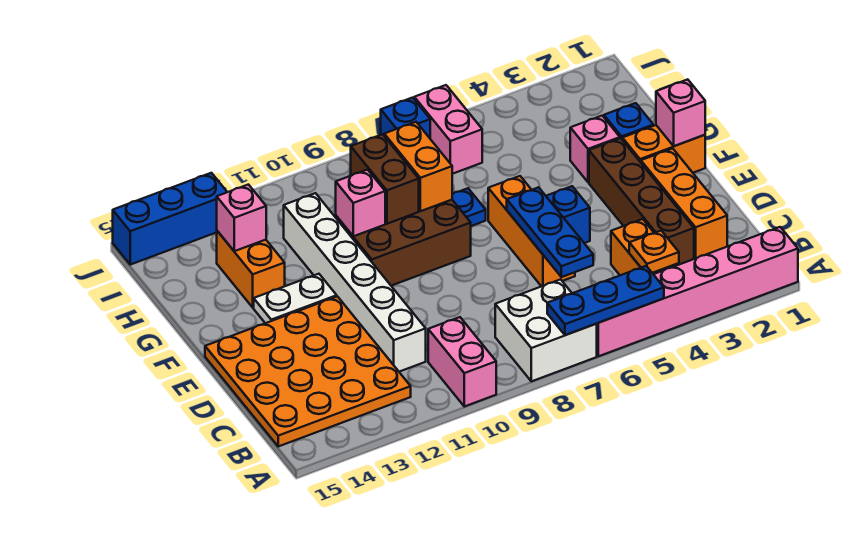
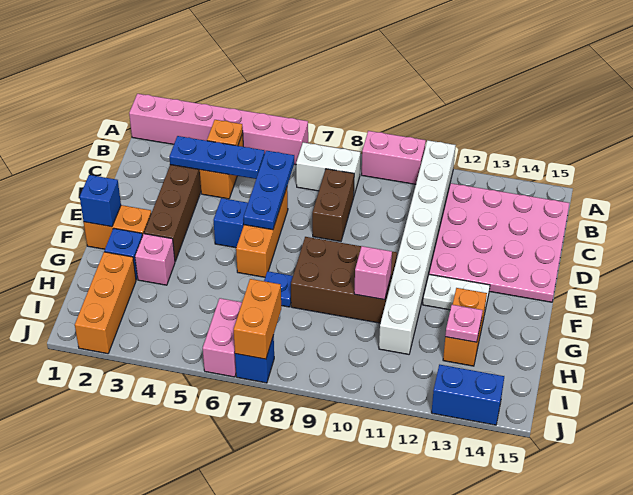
blue 1x3 plate [547,266,664,335] -> blue 1x3 plate moved to [169,136,265,179]
white 2x2 brick [495,279,597,381] -> white 1x2 brick [296,142,360,195]
pink 1x2 brick [428,317,496,407] -> pink 1x2 brick turned to [362,131,426,184]
orange 4x4 plate [205,296,411,446] -> pink 4x4 plate [429,183,570,302]
orange 1x3 brick [641,149,727,259] -> orange 1x3 brick moved to [75,252,136,354]
white 1x6 brick [284,193,426,372] -> white 1x8 brick [379,140,456,354]
pink 1x1 brick [656,79,705,146] -> blue 1x1 brick [80,175,121,227]
orange 1x2 brick [384,122,452,211] -> orange 1x2 brick moved to [234,279,281,359]
brown 1x2 brick [351,134,419,224] -> brown 1x2 brick moved to [312,169,354,241]
pink 1x1 brick [217,185,266,251] -> pink 1x1 plate [445,305,483,342]
blue 1x3 brick [113,173,227,265] -> blue 1x2 brick [432,365,504,425]

